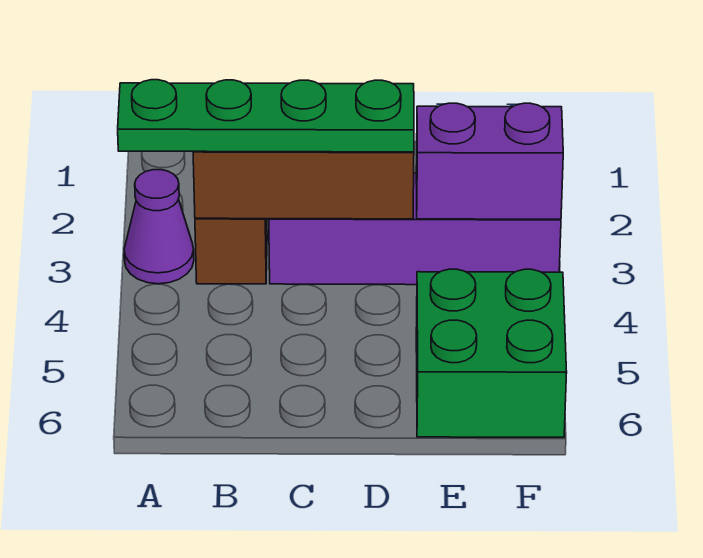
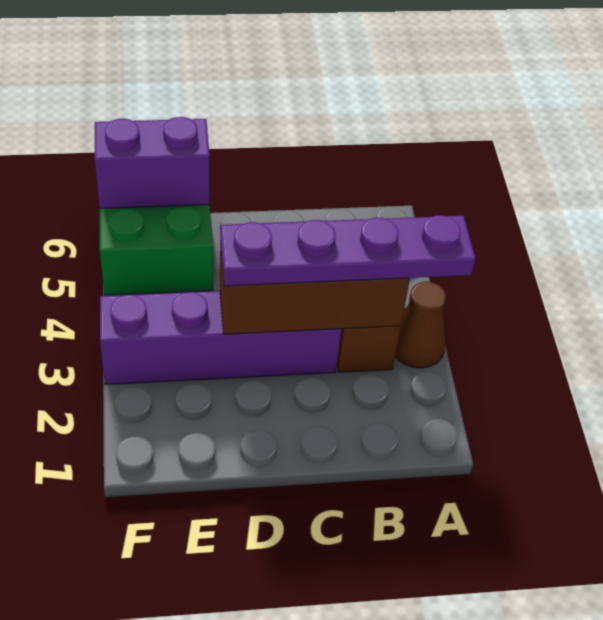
purple 1x1 cone [124,170,194,284] -> brown 1x1 cone [395,282,446,368]
green 1x4 plate [118,80,414,152] -> purple 1x4 plate [220,215,476,286]
purple 1x2 brick [416,103,563,219] -> purple 1x2 brick moved to [95,117,210,209]

